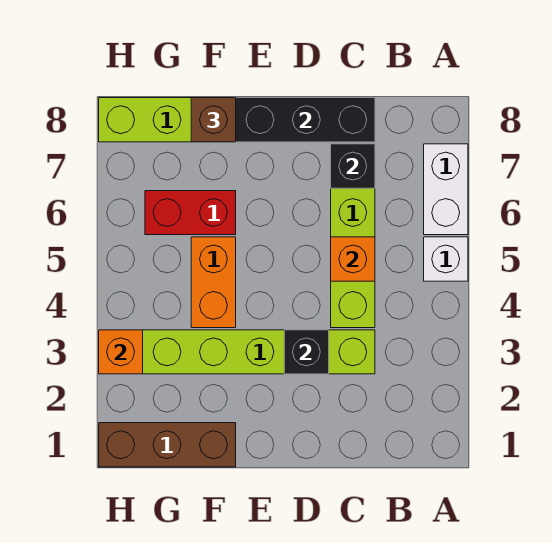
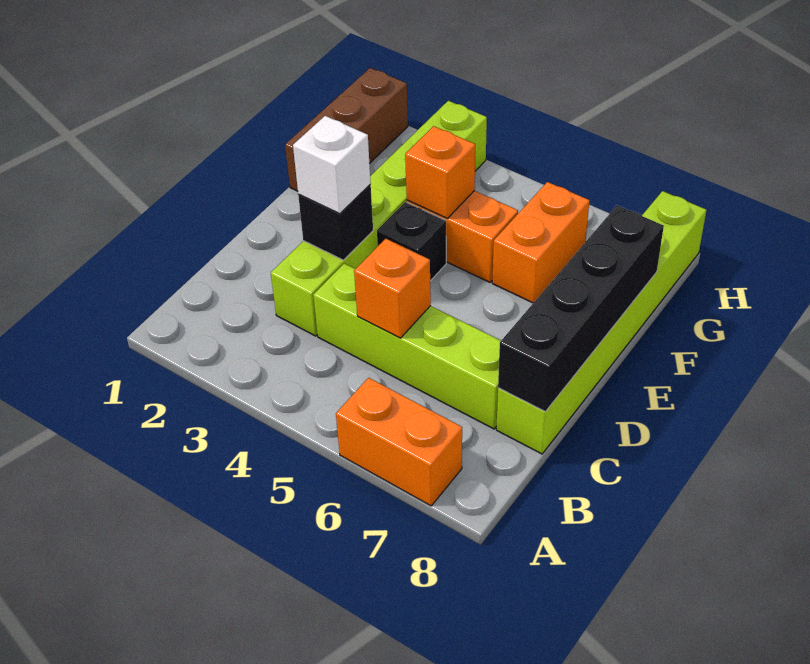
white 1x1 brick [424,237,468,281] -> white 1x1 brick moved to [293,116,371,214]
white 1x2 brick [424,144,468,235] -> orange 1x2 brick [336,378,462,506]
black 1x1 brick [331,144,375,188] -> black 1x1 brick moved to [377,202,446,281]
red 1x2 brick [145,191,236,235] -> orange 1x2 brick [492,182,589,303]
brown 1x1 brick [191,98,236,142] -> none
orange 1x1 brick [99,330,143,374] -> orange 1x1 brick moved to [405,126,475,218]

